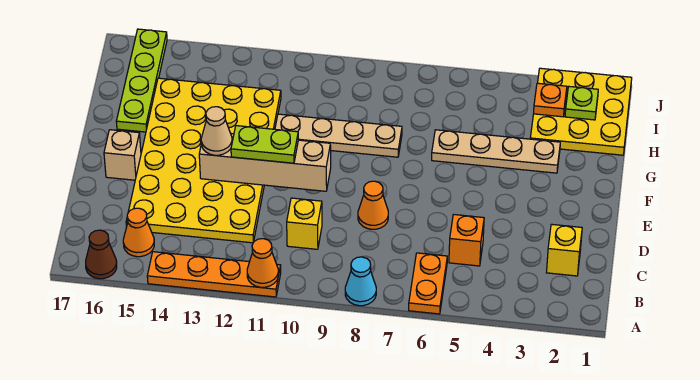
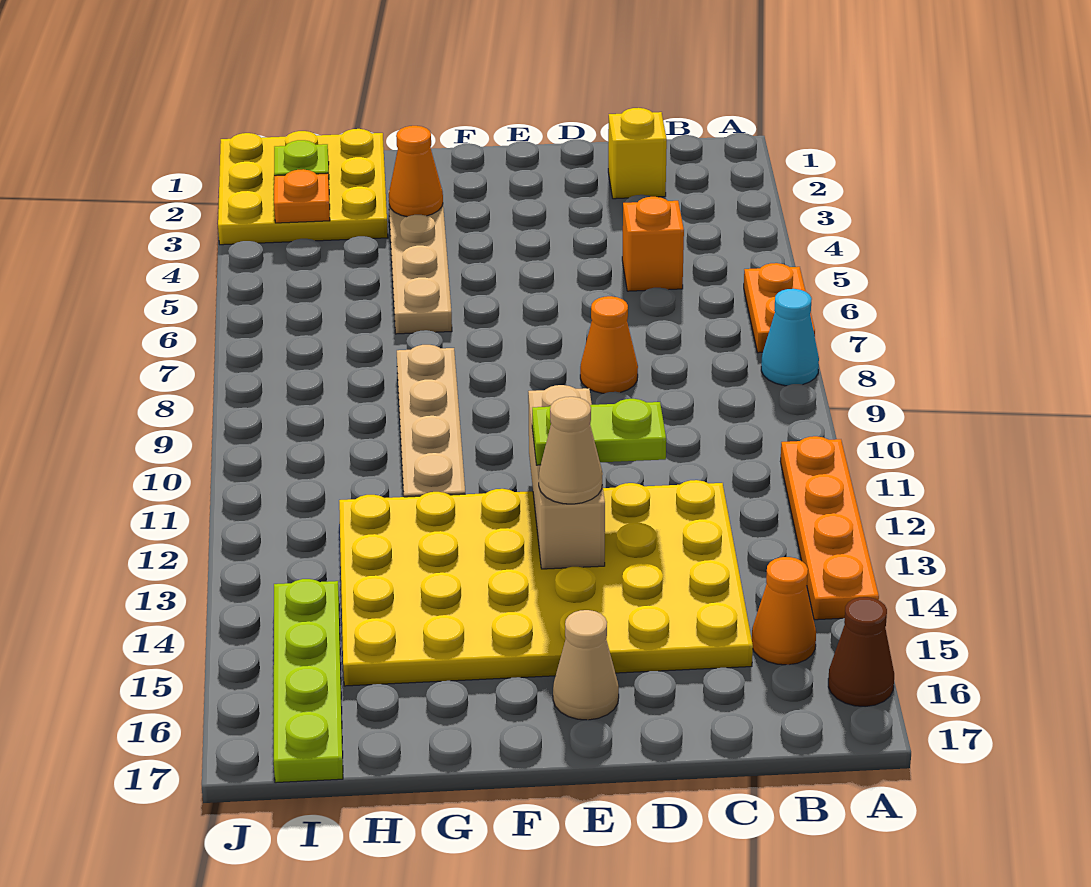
orange 1x2 plate [409,253,447,314] -> orange 1x2 plate turned to [744,263,815,353]
orange 1x1 cone [247,239,278,287] -> orange 1x1 cone moved to [389,126,443,217]
yellow 1x1 brick [287,198,322,249] -> none
tan 1x4 brick [199,134,331,191] -> tan 1x3 brick [528,385,605,569]
lime 1x2 plate [231,126,298,163] -> lime 1x2 plate turned to [532,399,666,465]
tan 1x1 brick [104,130,141,180] -> tan 1x1 cone [553,610,619,720]
lime 1x4 plate [116,29,167,132] -> lime 1x4 plate turned to [273,579,343,783]

